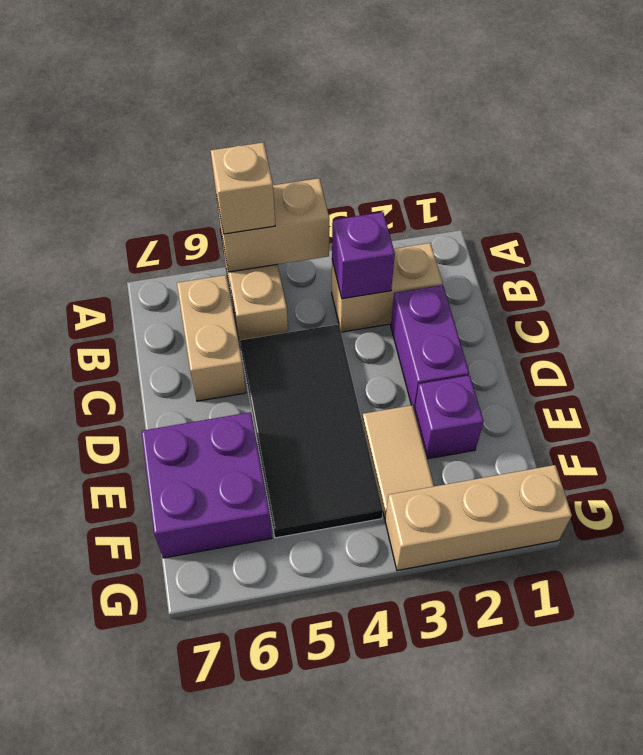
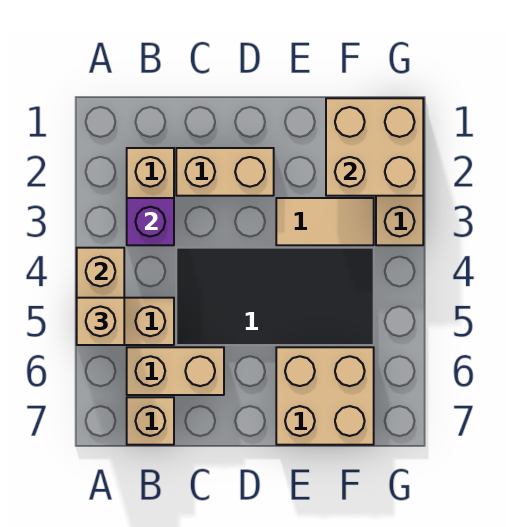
none -> tan 1x1 brick [127,397,174,445]
purple 1x2 brick [391,285,469,410] -> tan 1x2 brick [176,148,274,196]
purple 1x1 brick [414,375,484,459] -> none
purple 2x2 brick [141,412,272,558] -> tan 2x2 brick [276,347,374,445]
none -> tan 2x2 brick [326,98,423,196]

